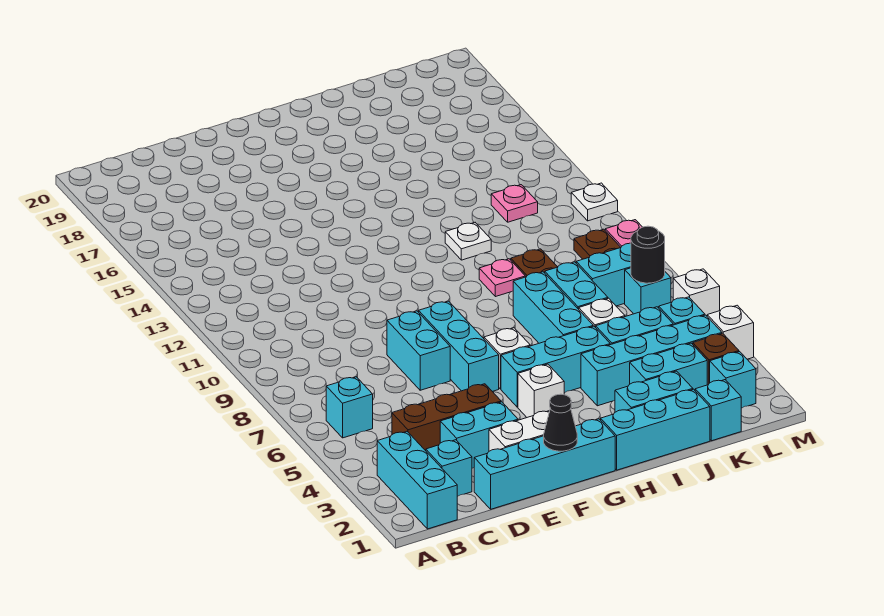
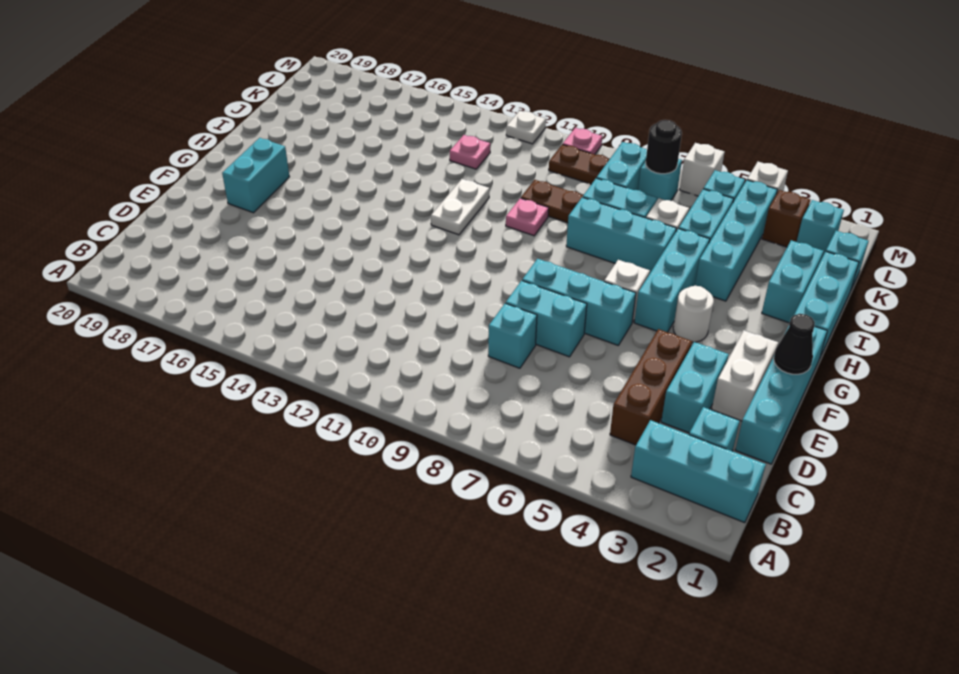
cyan 1x1 brick [326,377,373,438] -> cyan 1x1 brick moved to [488,303,537,368]
white 1x1 brick [518,364,564,417] -> white 1x1 round brick [673,286,714,342]
white 1x1 plate [445,223,491,260] -> white 1x2 plate [431,179,489,235]
cyan 1x2 brick [630,343,707,390] -> cyan 1x2 brick moved to [222,138,289,213]

